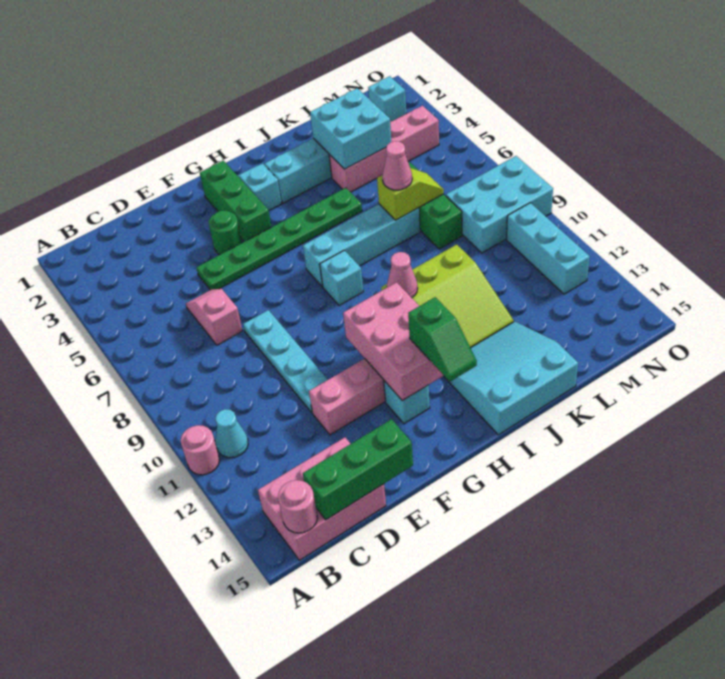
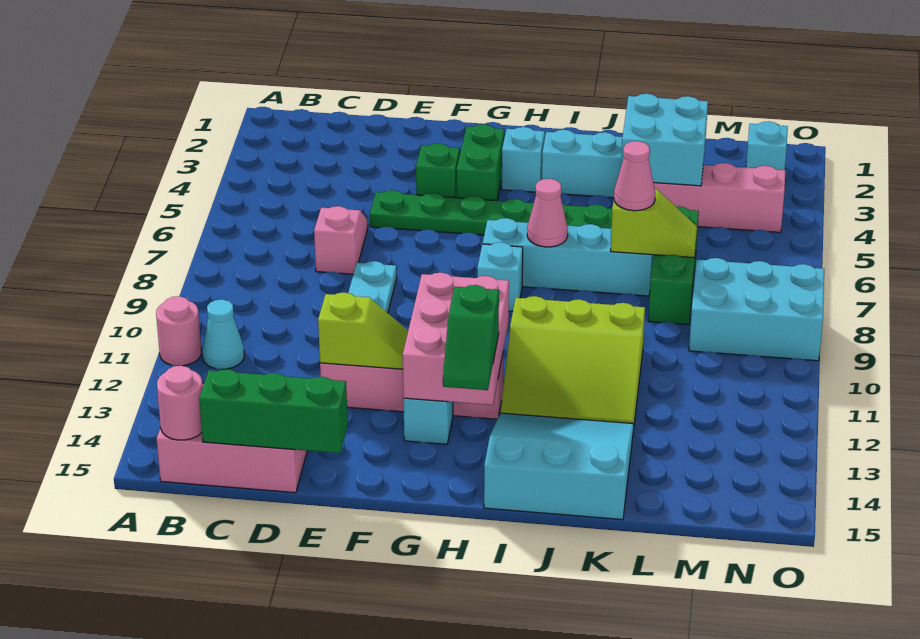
none -> lime 1x2 slope [318,293,408,369]
green 1x1 round brick [209,210,242,254] -> green 1x1 brick [416,143,460,198]
green 1x3 brick [200,161,271,242] -> green 1x2 brick [457,124,504,200]
pink 1x1 cone [387,252,418,298] -> pink 1x1 cone moved to [527,179,568,247]
cyan 1x3 brick [507,203,590,294] -> none

